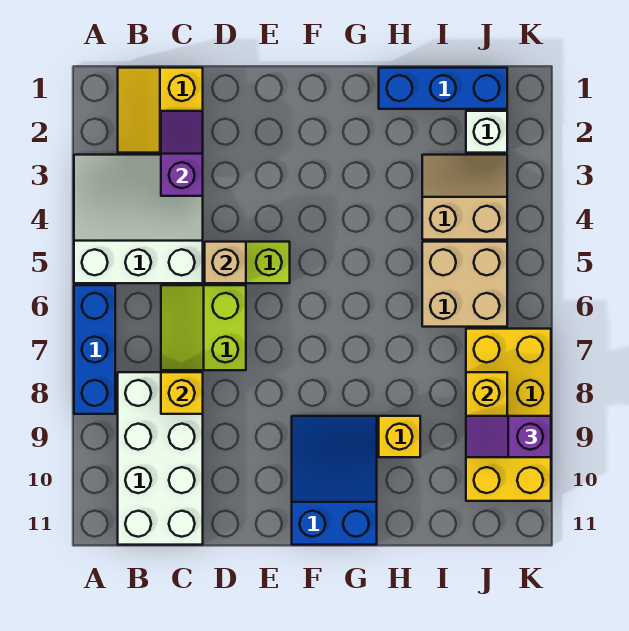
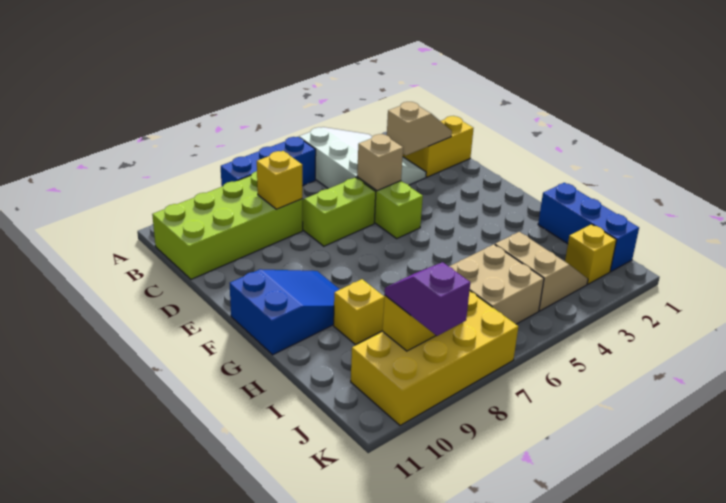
white 2x4 brick [118,372,203,545] -> lime 2x4 brick [152,171,303,279]
purple 1x2 slope [161,111,203,196] -> tan 1x2 slope [387,102,452,155]
white 1x1 brick [466,111,507,153] -> yellow 1x1 brick [565,224,616,284]

